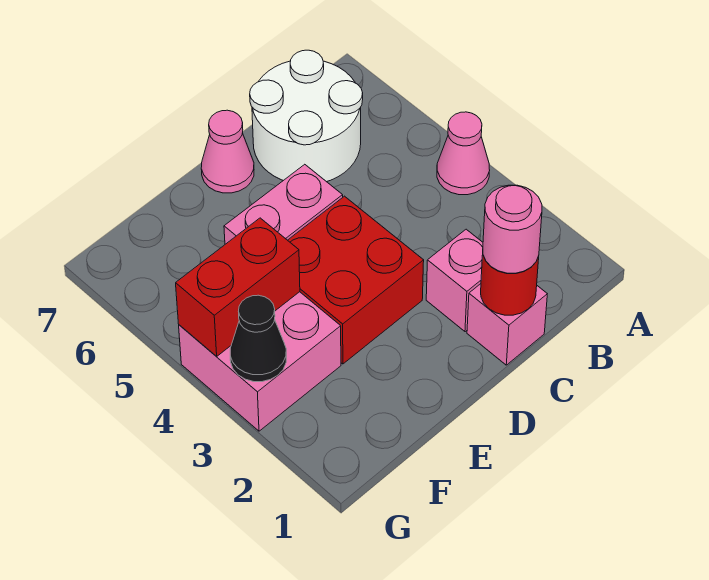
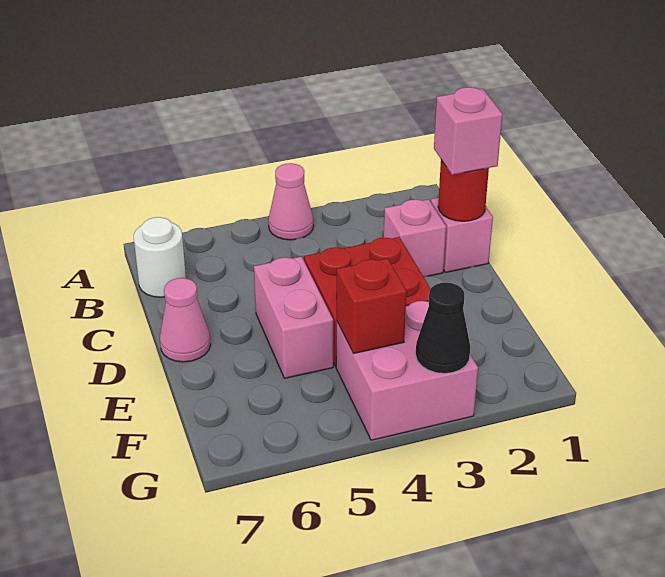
white 2x2 round brick [250,50,363,182] -> white 1x1 round brick [134,217,186,297]
pink 1x1 round brick [483,185,542,273] -> pink 1x1 brick [434,87,502,175]
red 1x2 brick [176,218,300,357] -> red 1x1 brick [337,258,407,353]

